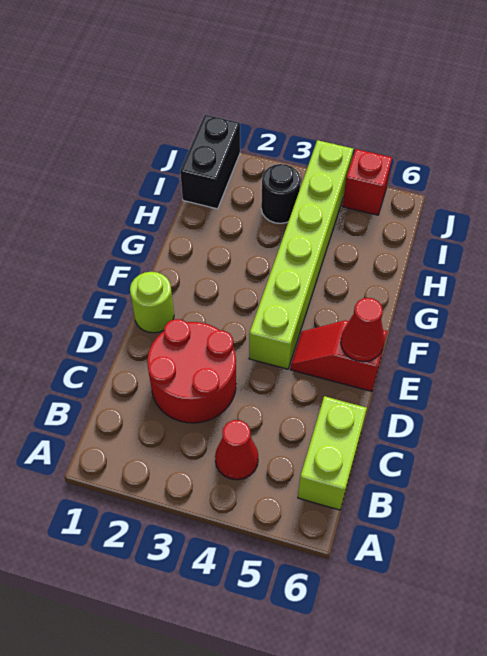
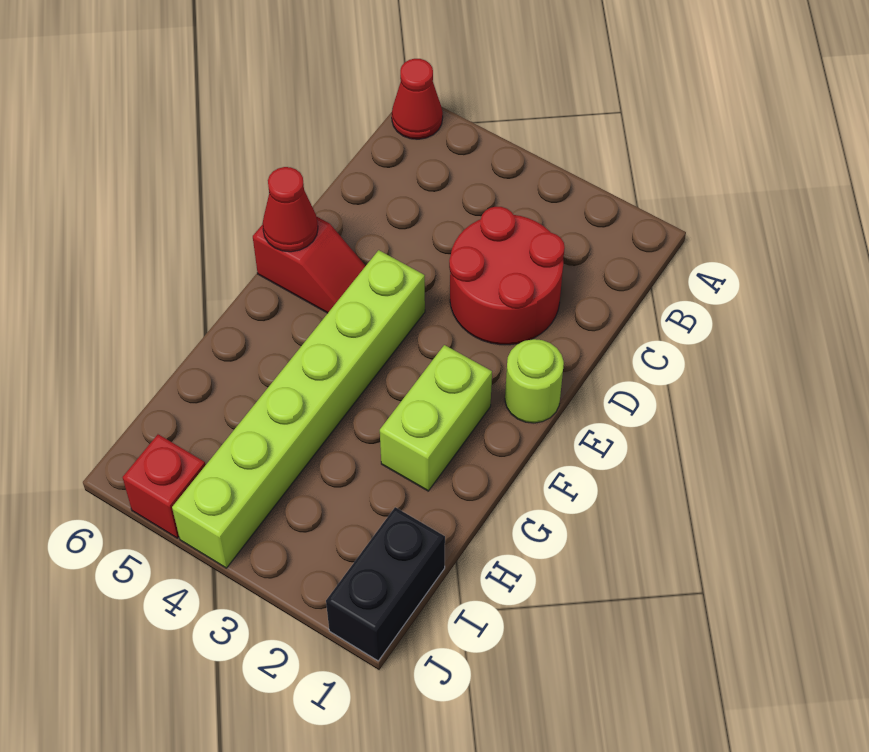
red 1x1 cone [215,420,258,480] -> red 1x1 cone moved to [392,59,443,139]
lime 1x2 brick [298,396,367,510] -> lime 1x2 brick moved to [380,345,492,491]
black 1x1 round brick [261,164,301,223] -> none

